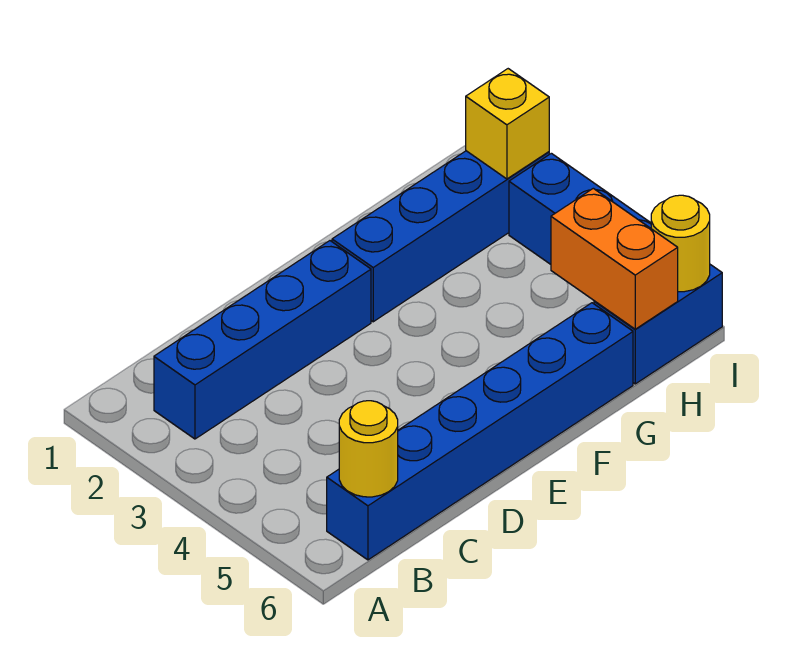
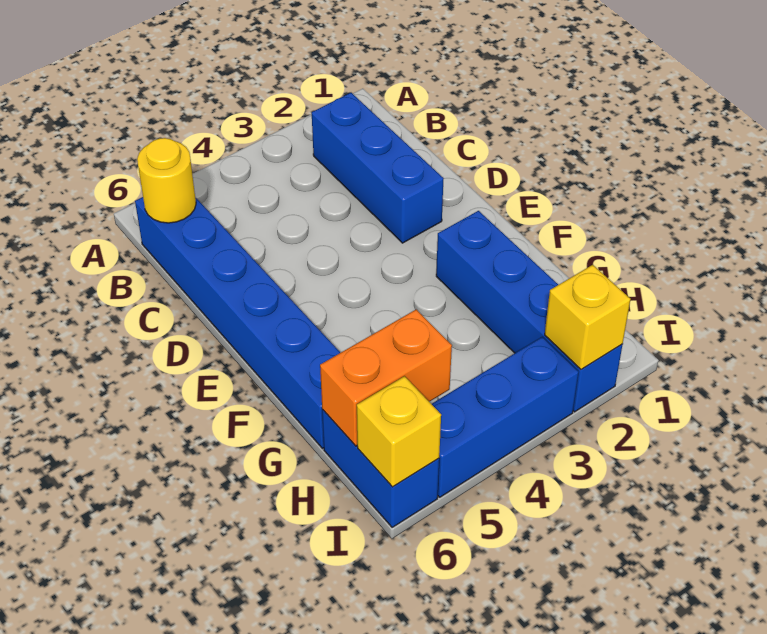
blue 1x4 brick [154,241,371,439] -> blue 1x3 brick [312,93,444,243]
yellow 1x1 round brick [651,195,710,292] -> yellow 1x1 brick [357,376,441,487]

